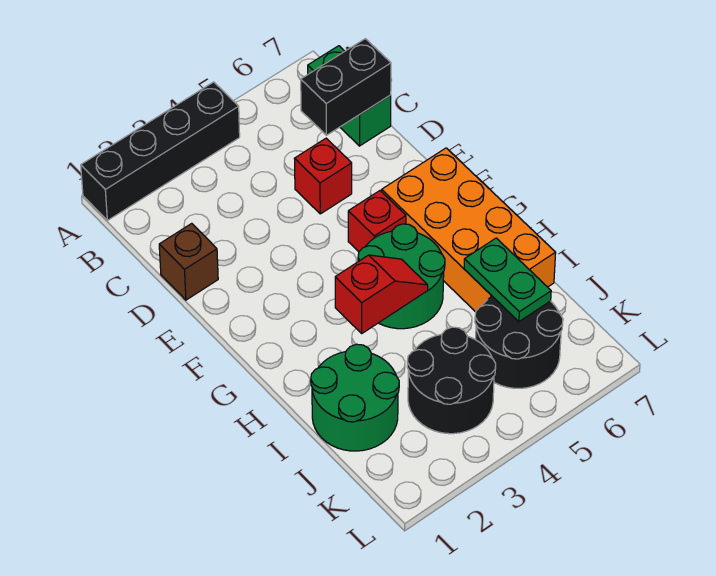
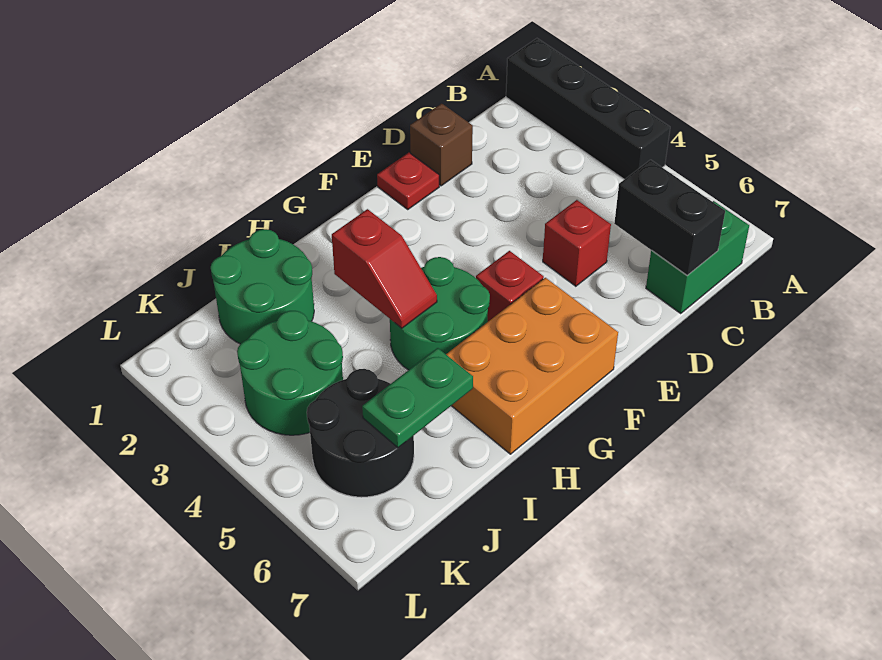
none -> red 1x1 plate [377,153,439,209]
orange 2x4 brick [382,148,556,312] -> orange 2x3 brick [446,278,618,454]
black 2x2 round brick [407,327,496,434] -> green 2x2 round brick [237,311,343,435]

